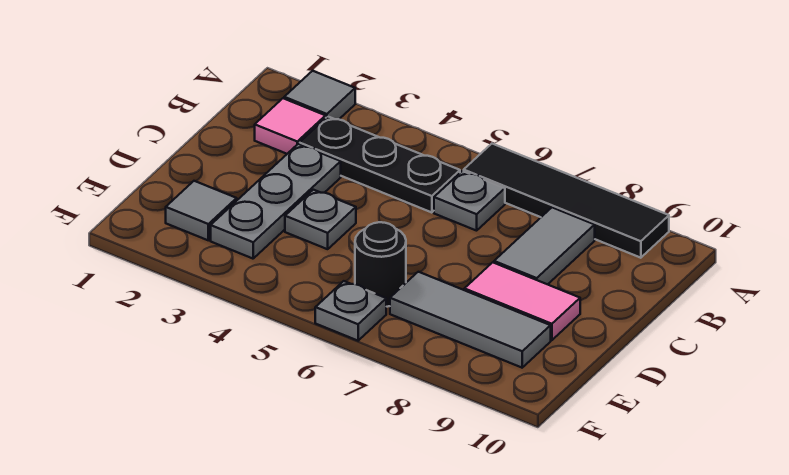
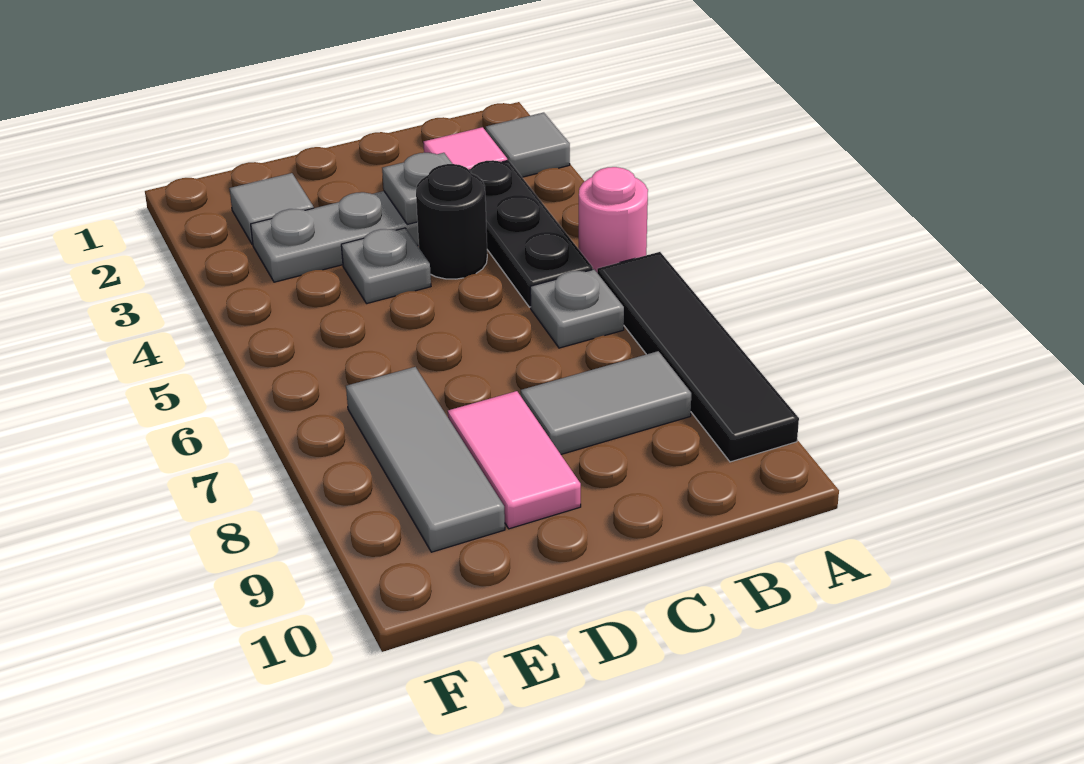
none -> pink 1x1 round brick [579,167,648,272]
black 1x1 round brick [355,222,406,307] -> black 1x1 round brick moved to [416,164,487,279]
grey 1x1 plate [315,281,386,341] -> grey 1x1 plate moved to [382,153,452,224]

